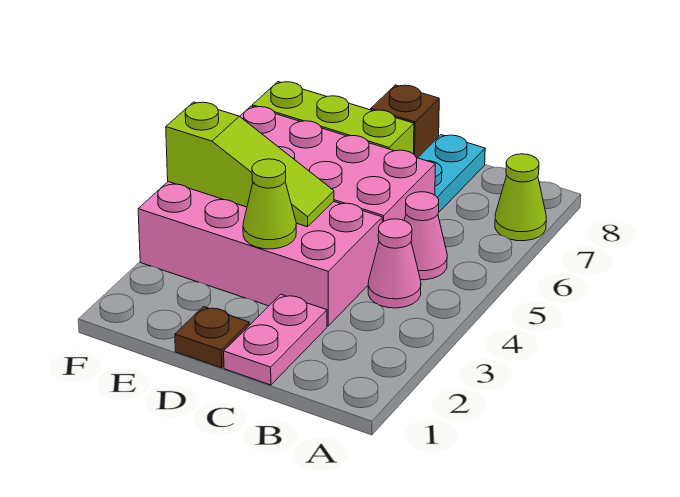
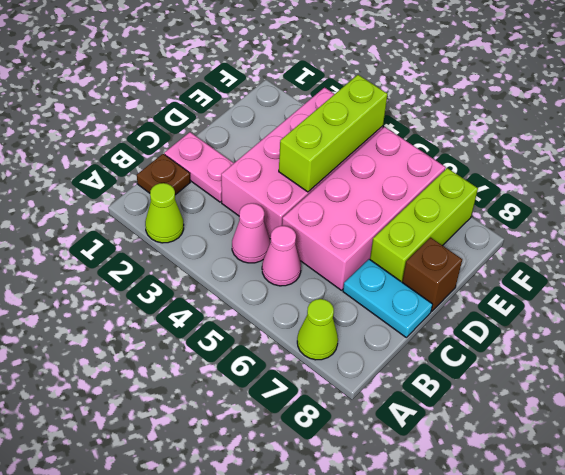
brown 1x1 plate [175,307,249,368] -> brown 1x1 plate moved to [137,154,190,195]
lime 1x1 cone [243,159,296,249] -> lime 1x1 cone moved to [145,183,184,243]
lime 1x3 slope [166,102,334,227] -> lime 1x3 brick [279,75,388,192]

